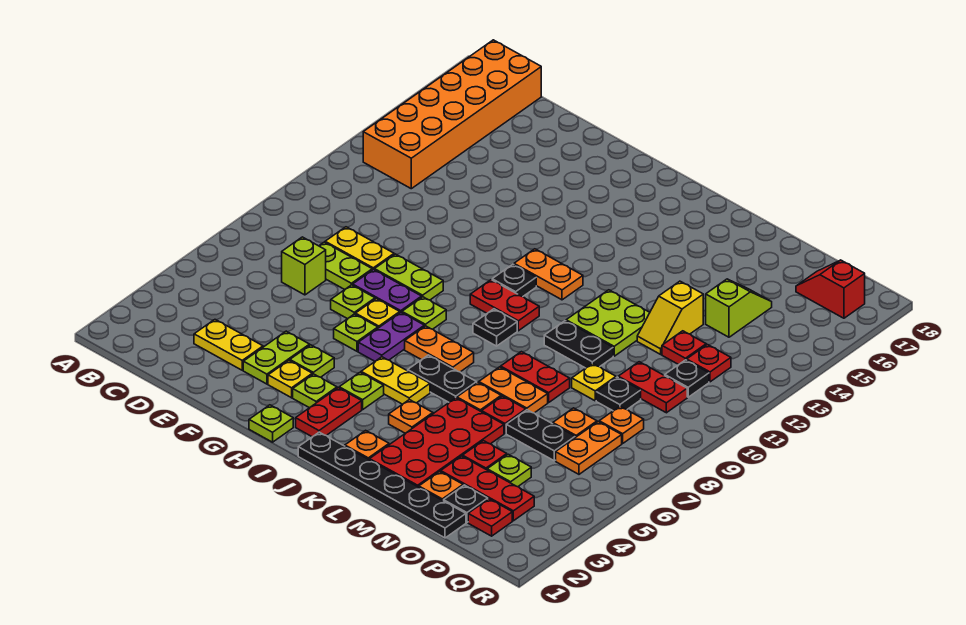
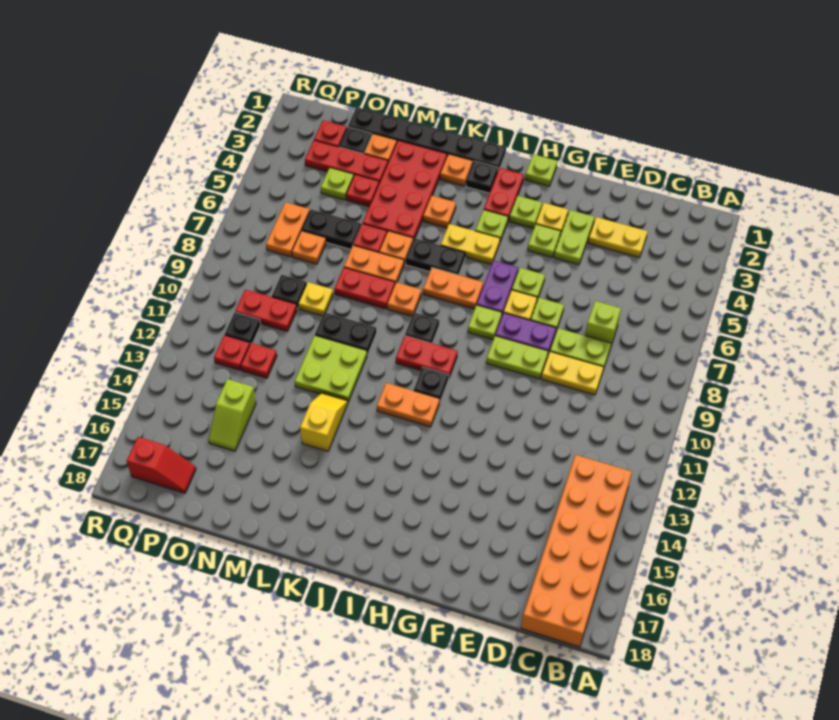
none -> black 1x1 plate [466,161,498,193]
yellow 1x2 slope [637,281,703,354] -> yellow 1x2 slope moved to [300,393,348,451]
orange 1x1 plate [599,406,644,443] -> orange 1x1 plate moved to [387,282,421,316]

